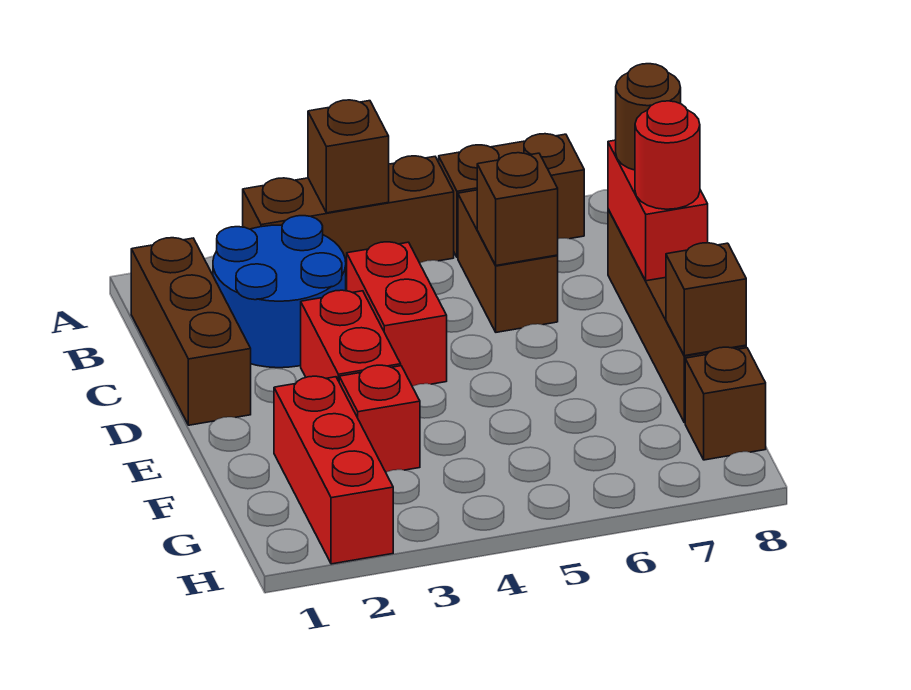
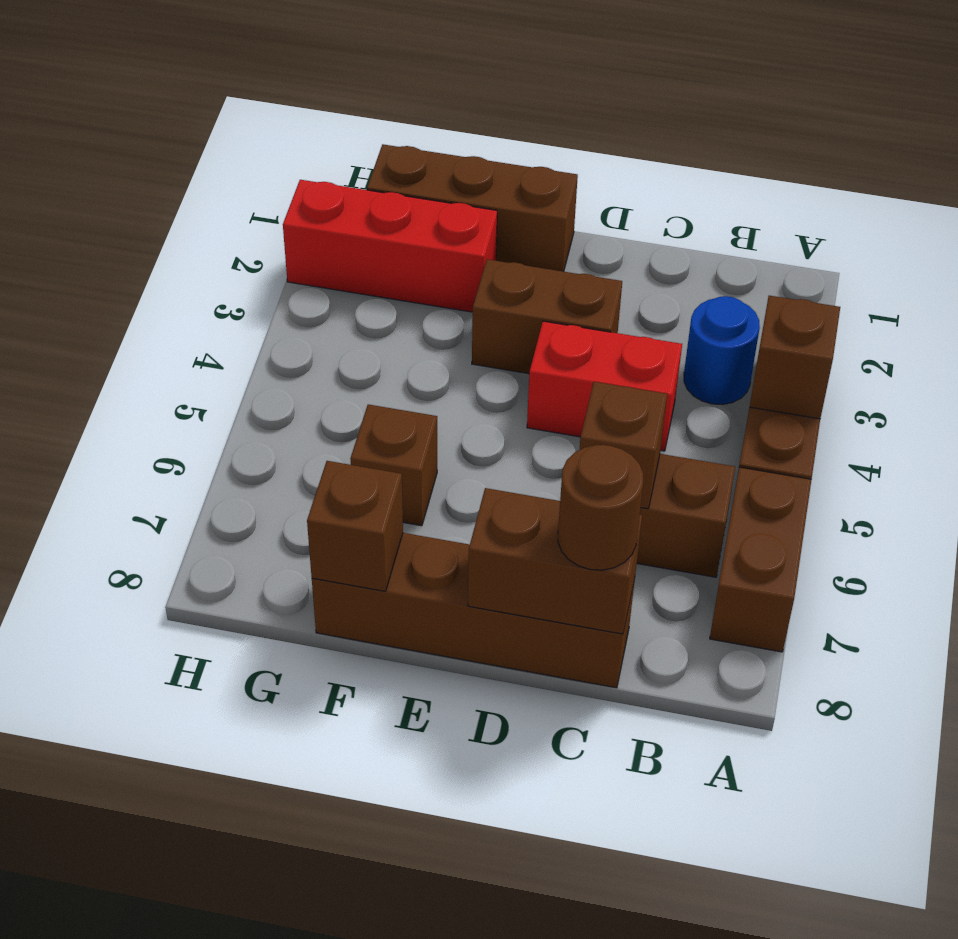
brown 1x3 brick [131,238,251,425] -> brown 1x3 brick moved to [367,144,578,272]
blue 2x2 round brick [213,216,346,368] -> blue 1x1 round brick [684,296,760,405]
red 1x2 brick [608,140,708,281] -> brown 1x2 brick [468,488,642,634]
red 1x2 brick [301,290,401,381] -> brown 1x2 brick [472,259,622,374]
red 1x1 round brick [635,101,700,209] -> none
red 1x1 brick [339,365,420,472] -> none
brown 1x1 brick [685,347,766,460] -> brown 1x1 brick moved to [350,404,437,526]

